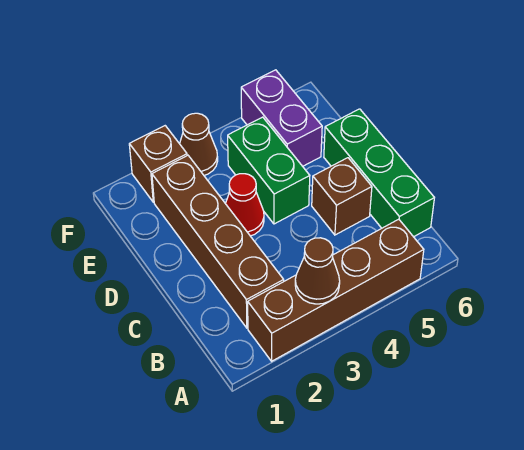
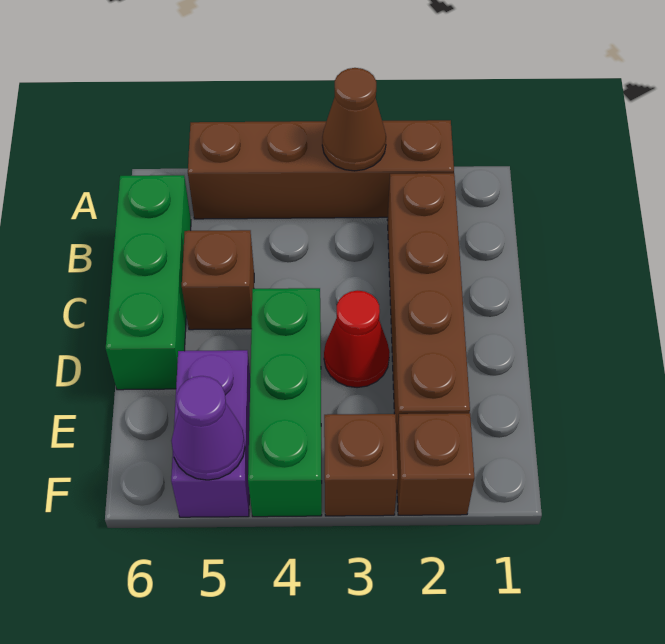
green 1x2 brick [228,117,310,224] -> green 1x3 brick [248,288,322,517]
brown 1x1 cone [180,113,218,175] -> brown 1x1 brick [324,414,398,516]
none -> purple 1x1 cone [171,376,245,480]

